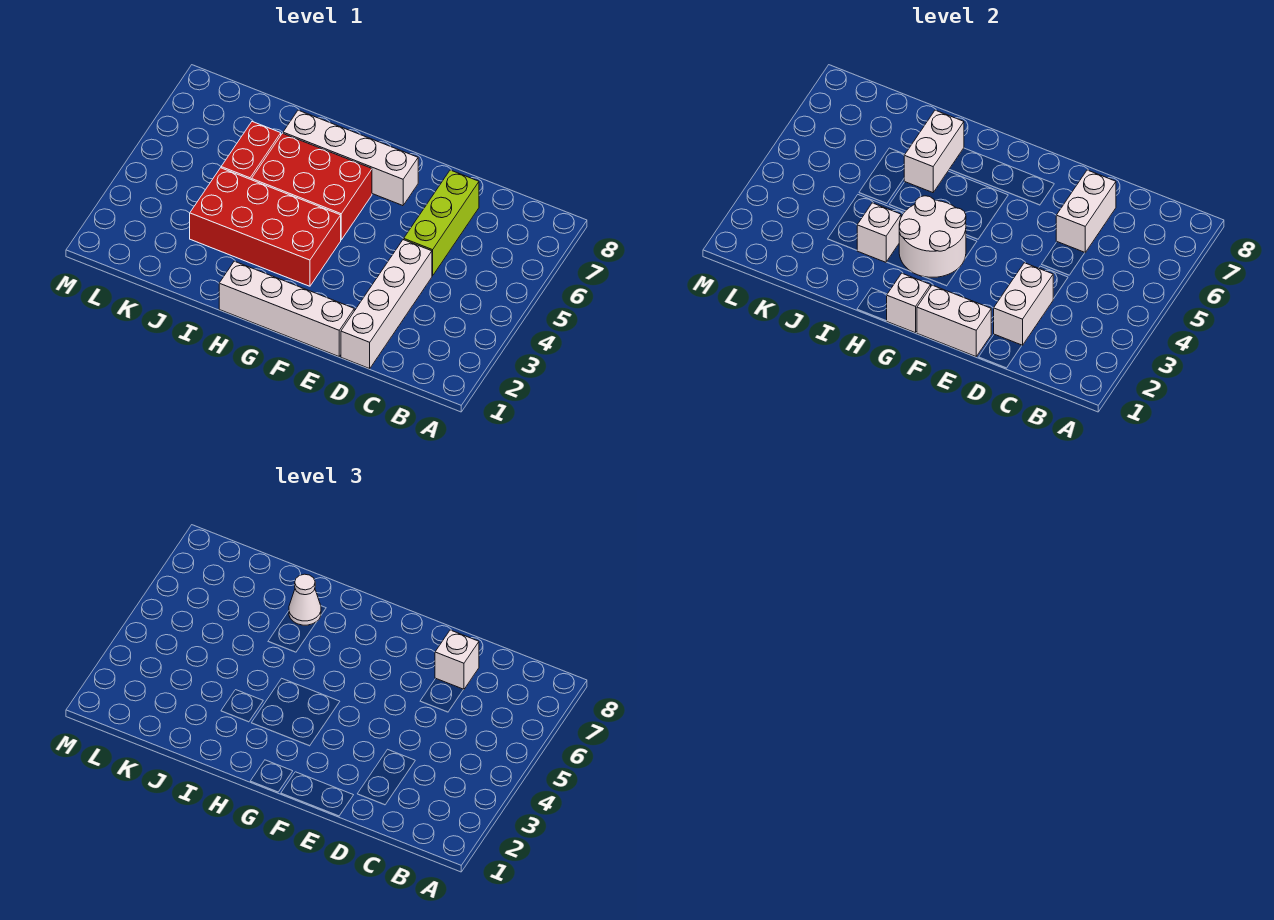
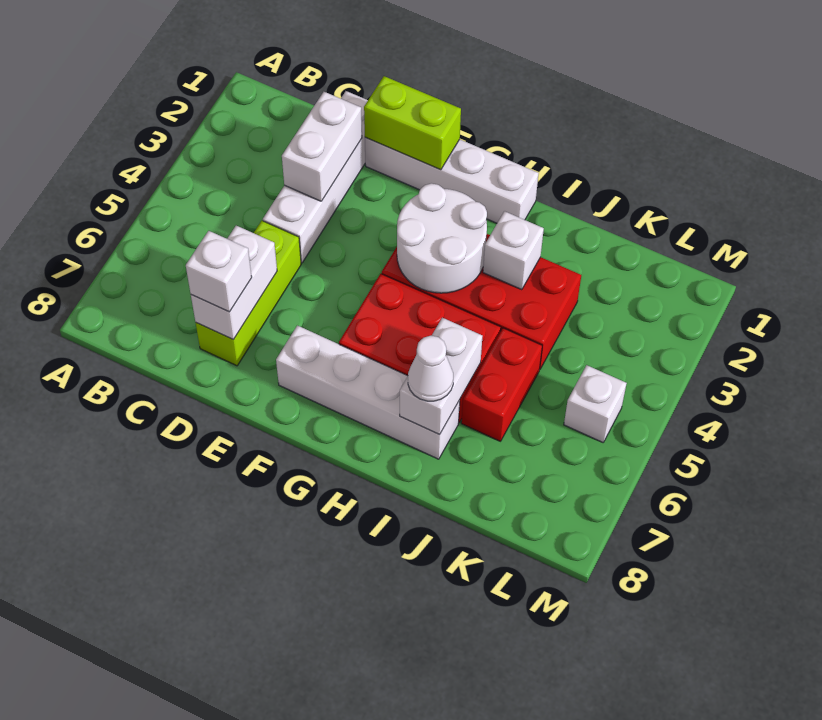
white 1x2 brick [917,285,991,356] -> lime 1x2 brick [364,76,461,170]
white 1x1 brick [887,273,931,333] -> white 1x1 brick moved to [564,365,627,442]

